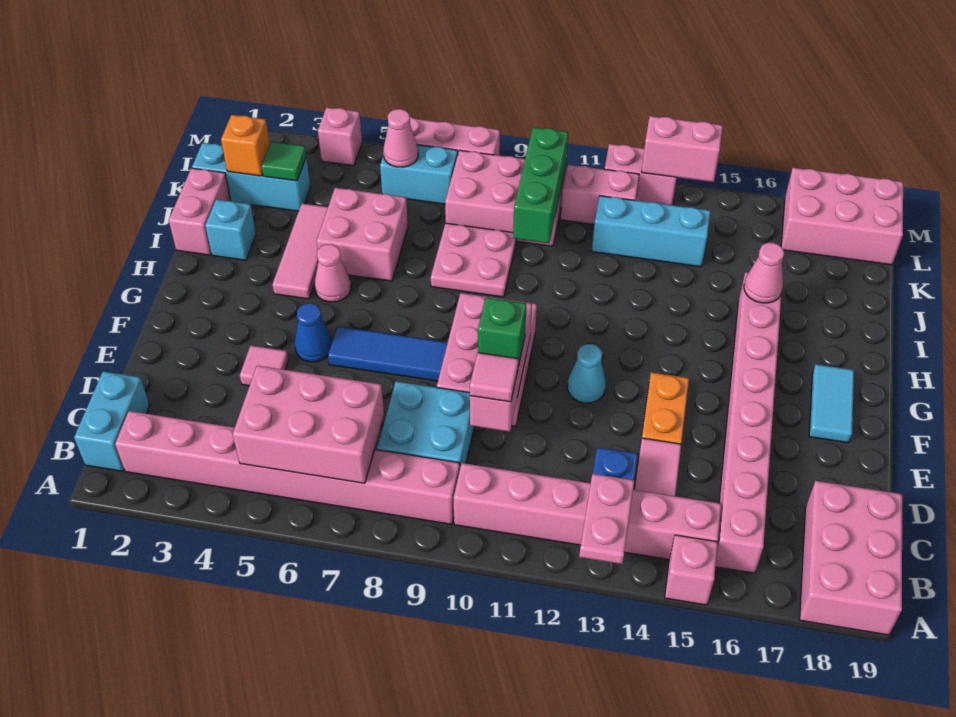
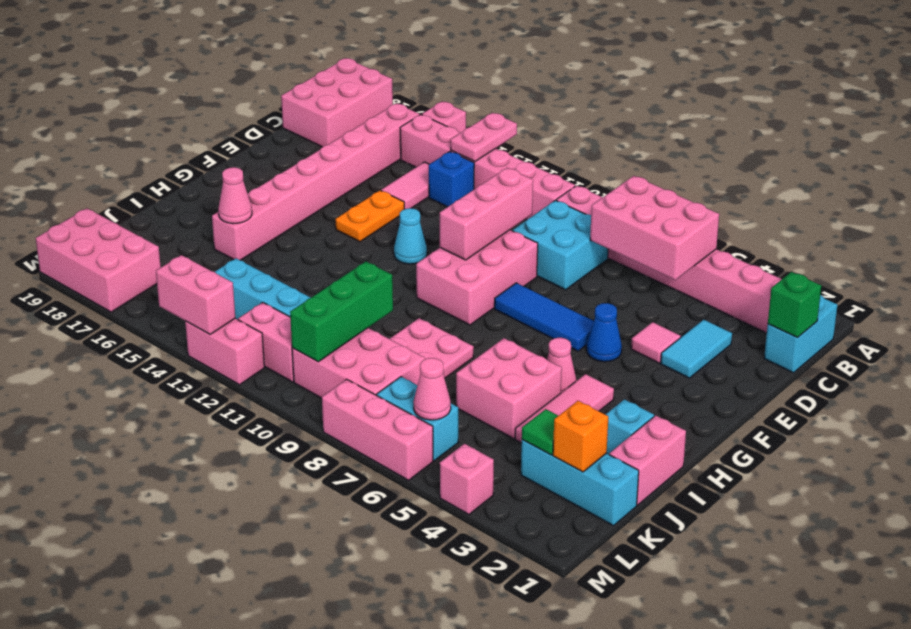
pink 1x1 tile [470,353,518,402] -> none
green 1x1 brick [478,297,526,366] -> green 1x1 brick moved to [768,272,821,338]
cyan 1x2 tile [809,364,854,443] -> cyan 1x2 tile moved to [661,320,732,378]

